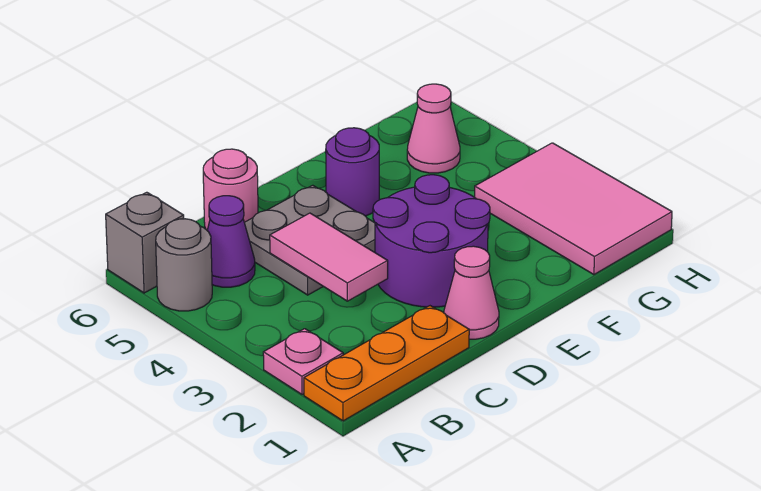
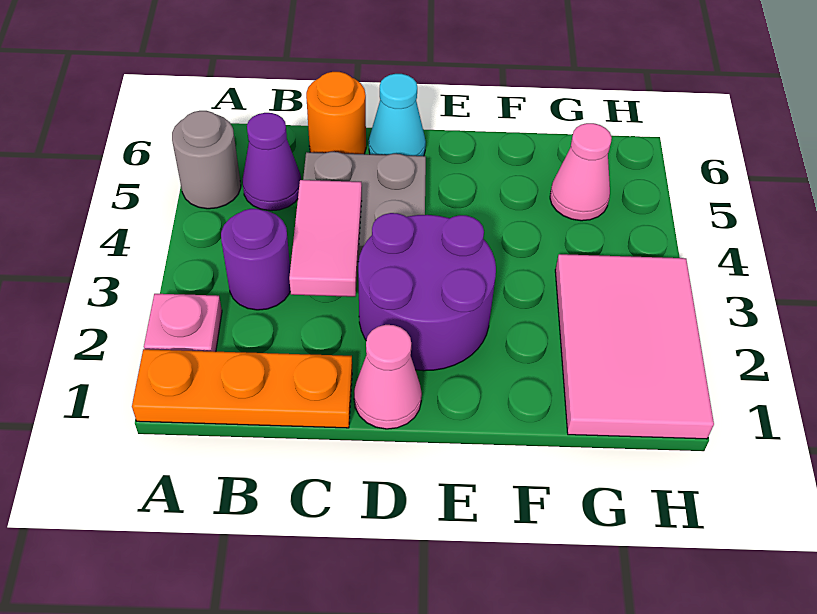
grey 1x1 brick [106,192,184,293] -> none
pink 1x1 round brick [203,149,258,230] -> orange 1x1 round brick [306,72,366,154]
none -> cyan 1x1 cone [369,74,426,156]
purple 1x1 round brick [326,128,379,216] -> purple 1x1 round brick moved to [221,209,290,310]

